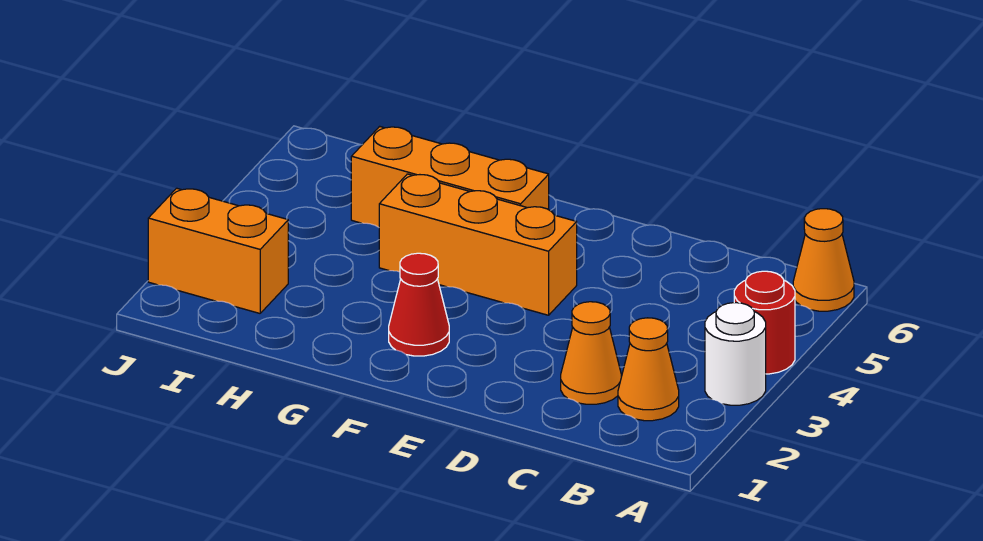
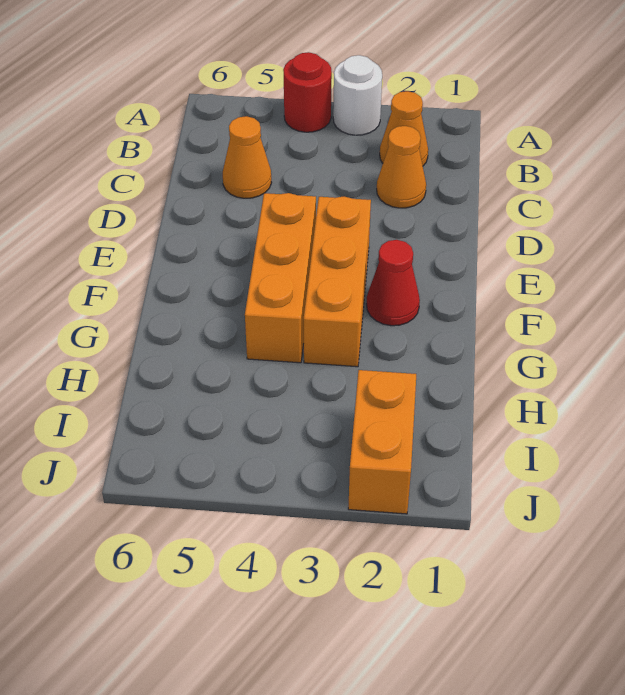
orange 1x1 cone [793,209,854,311] -> orange 1x1 cone moved to [223,116,272,198]
orange 1x3 brick [351,126,549,227] -> orange 1x3 brick moved to [304,197,371,367]

